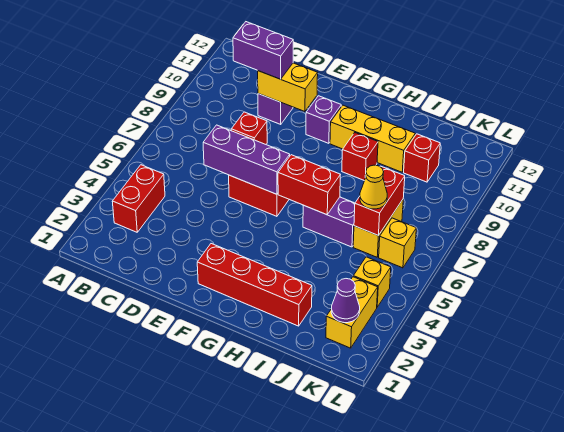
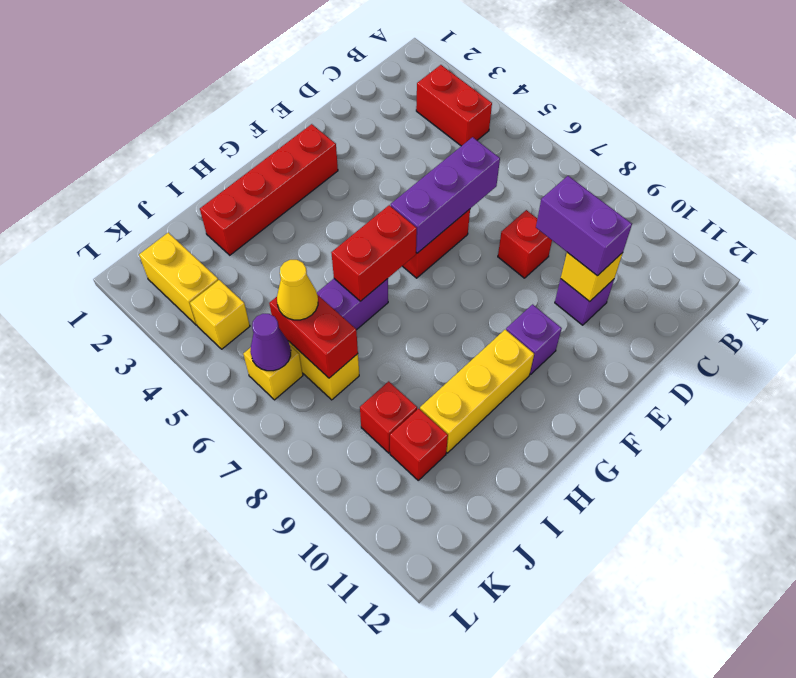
purple 1x2 brick [233,22,293,79] -> purple 1x2 brick turned to [536,176,632,276]
yellow 1x2 brick [258,63,318,112] -> yellow 1x1 brick [561,252,623,301]
red 1x1 brick [342,133,378,181] -> red 1x1 brick moved to [360,381,417,453]
purple 1x1 cone [331,279,360,323] -> purple 1x1 cone moved to [250,314,291,371]

